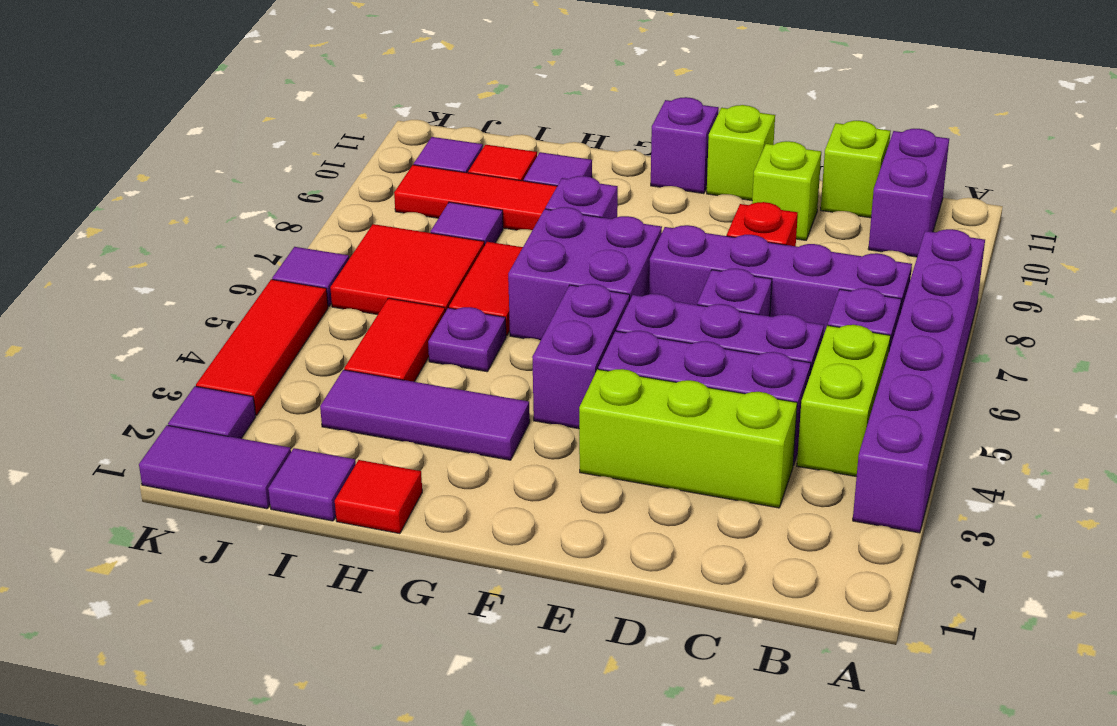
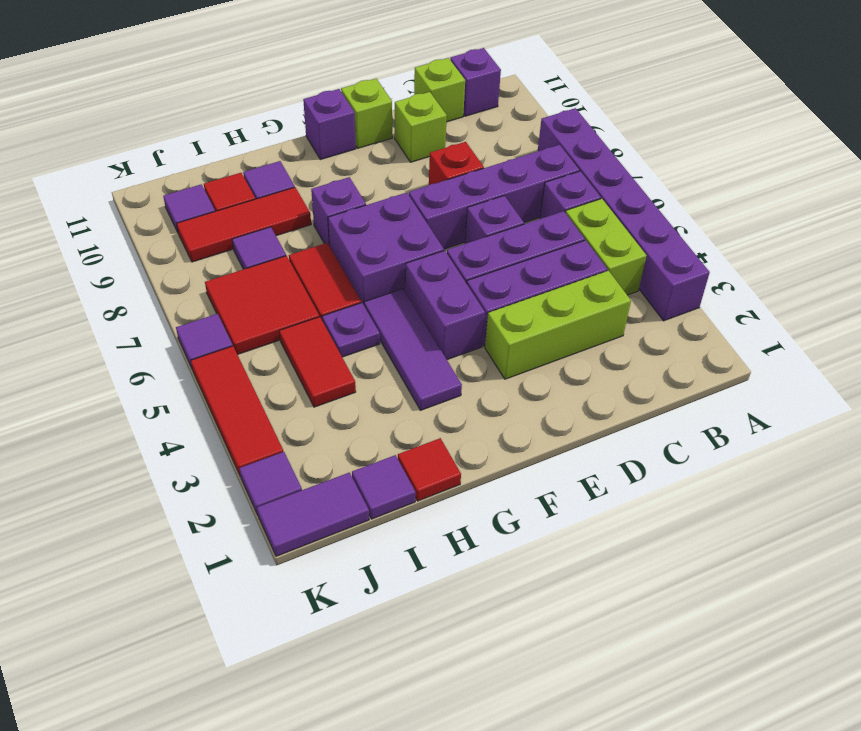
purple 1x2 brick [868,129,949,257] -> purple 1x1 brick [450,48,501,116]
purple 1x3 tile [320,370,530,460] -> purple 1x3 tile turned to [364,289,462,410]

